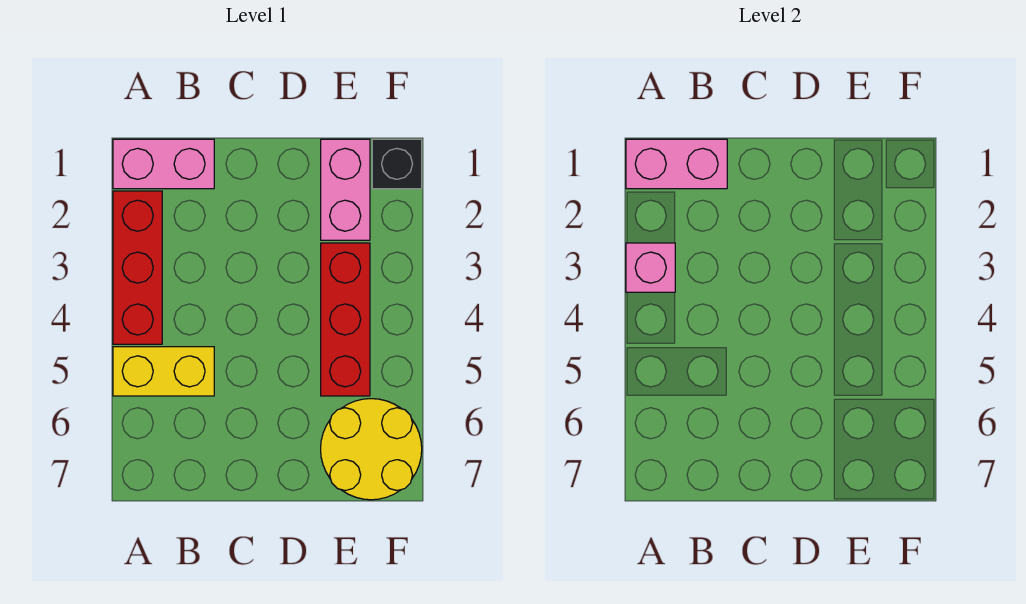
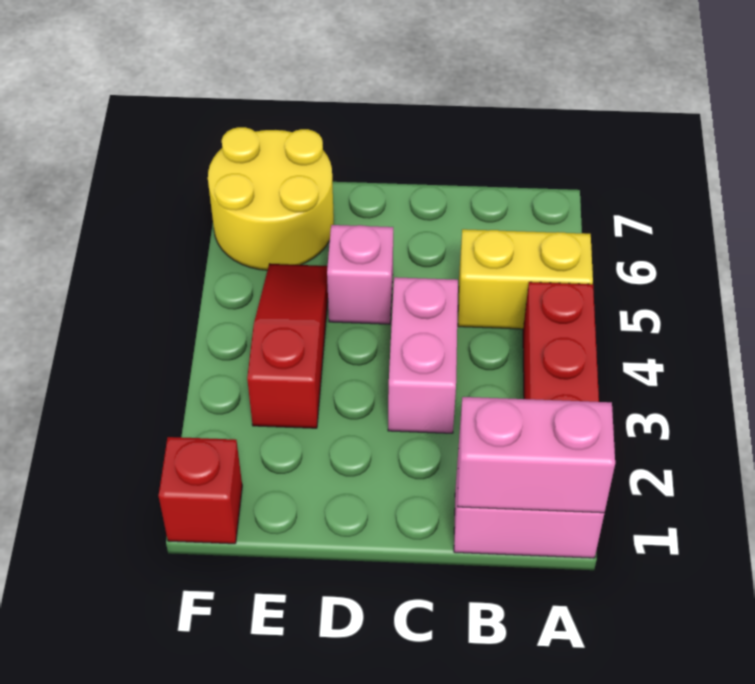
pink 1x1 brick [626,243,675,292] -> pink 1x1 brick moved to [327,225,393,324]
pink 1x2 brick [321,139,370,240] -> pink 1x2 brick moved to [388,277,458,433]
red 1x3 brick [321,243,370,396] -> red 1x3 slope [247,264,328,428]
black 1x1 brick [372,139,422,189] -> red 1x1 brick [159,437,242,544]

